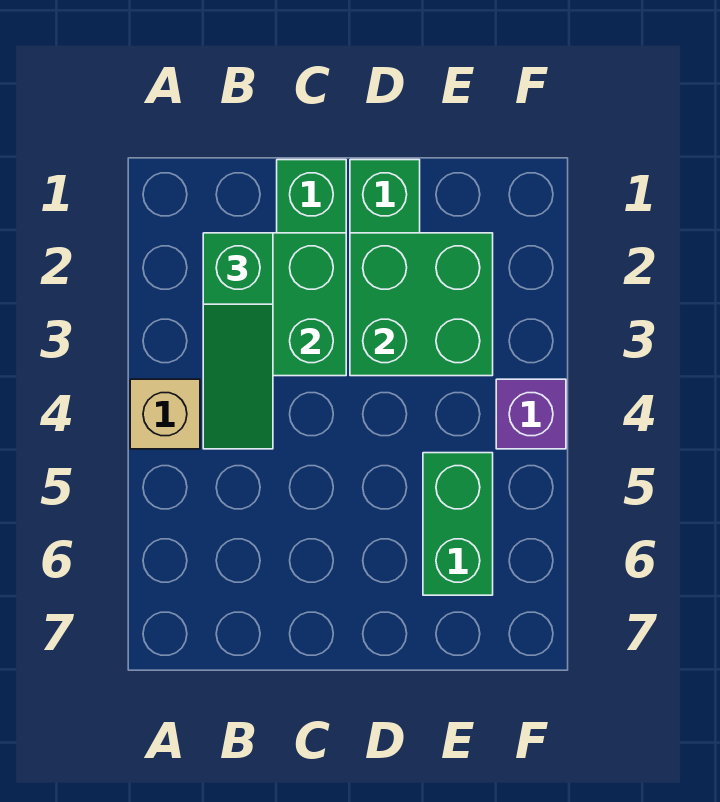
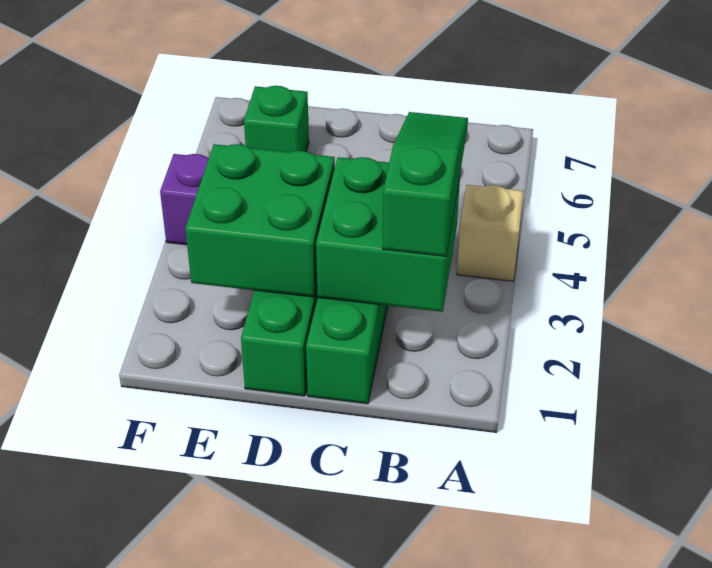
green 1x2 brick [423,453,493,595] -> green 1x1 brick [244,86,309,152]

